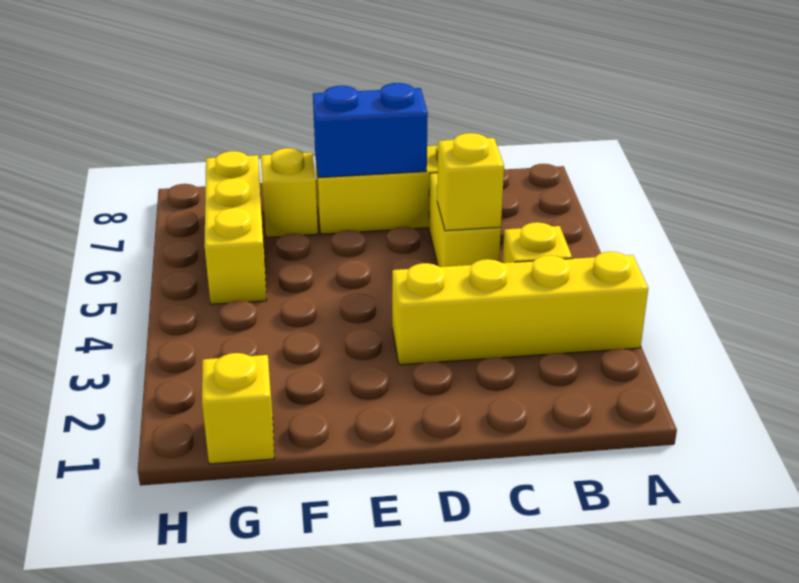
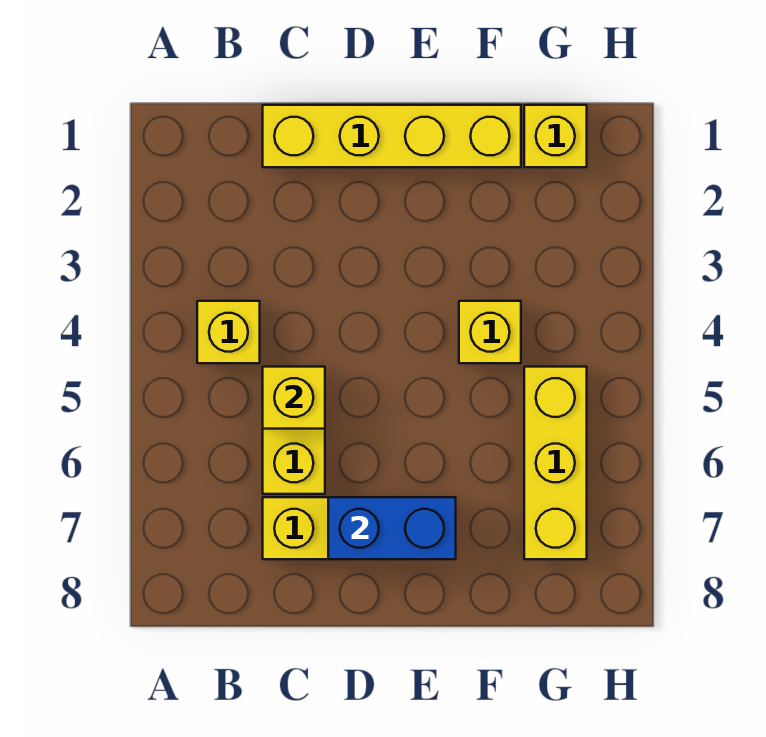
yellow 1x4 brick [392,252,648,365] -> yellow 1x4 brick moved to [263,105,521,167]
yellow 1x1 brick [261,148,318,237] -> yellow 1x1 brick moved to [459,301,521,363]

